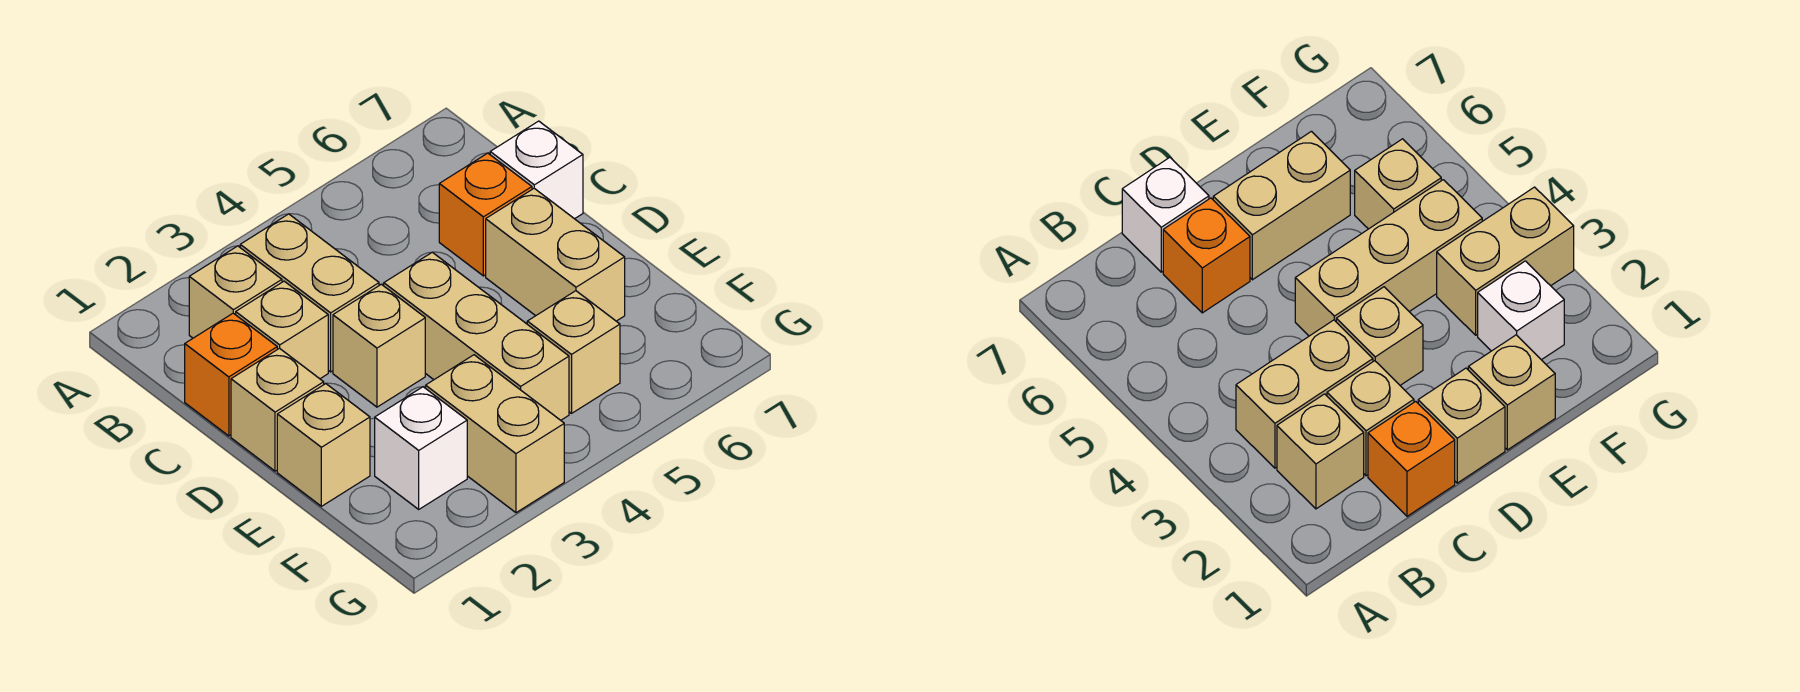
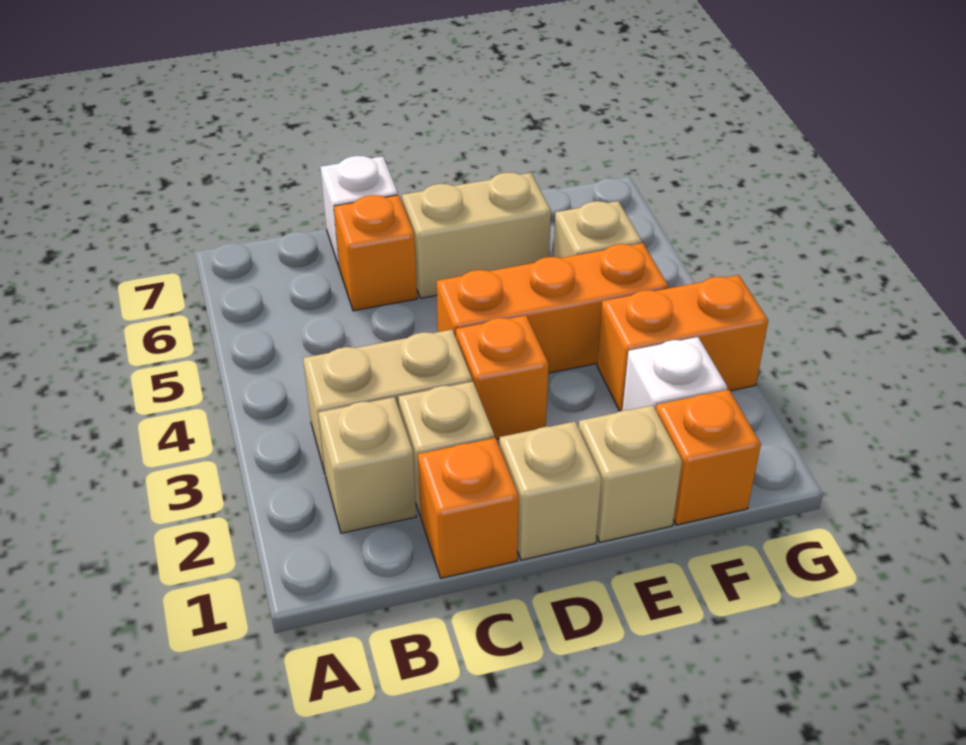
tan 1x1 brick [333,284,425,407] -> orange 1x1 brick [456,316,549,439]
tan 1x3 brick [384,252,569,420] -> orange 1x3 brick [437,243,668,373]
none -> orange 1x1 brick [656,390,761,525]
tan 1x2 brick [426,355,564,513] -> orange 1x2 brick [597,275,768,411]

